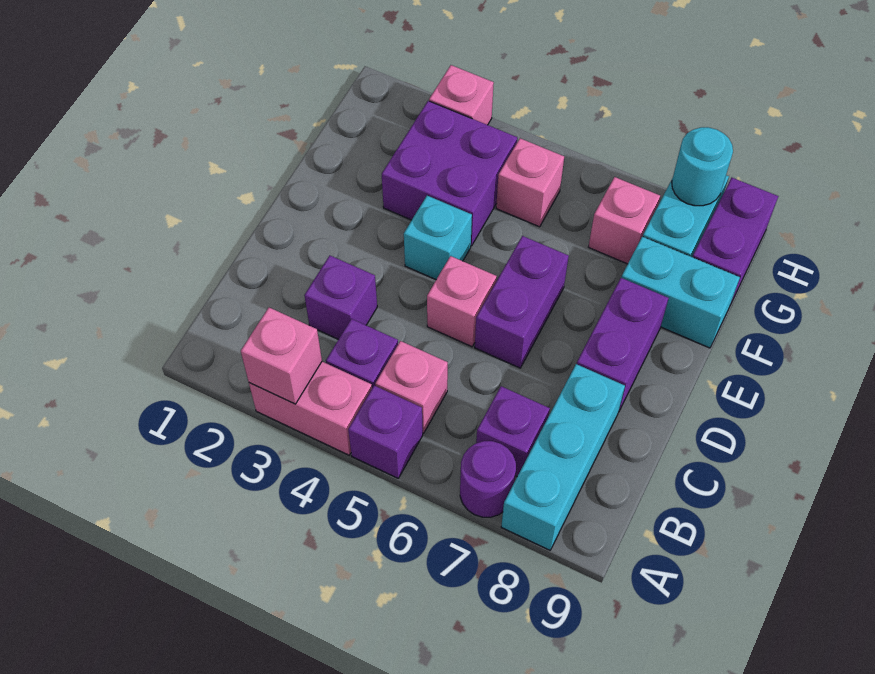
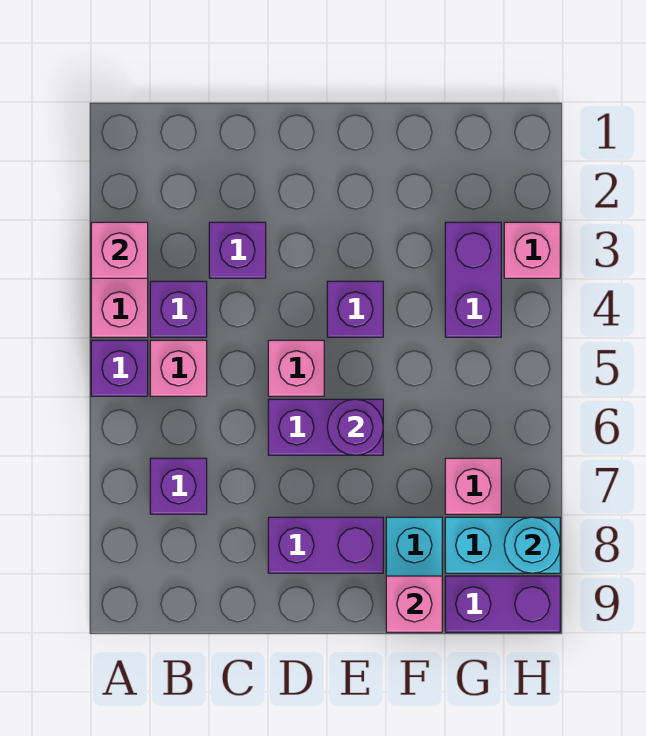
purple 1x1 round brick [460,441,516,517] -> purple 1x1 round brick moved to [327,399,383,455]
cyan 1x3 brick [501,364,625,550] -> none
cyan 1x1 brick [404,196,472,280] -> purple 1x1 brick [327,281,383,337]
purple 2x2 brick [382,101,517,246] -> purple 1x2 brick [445,222,501,337]
pink 1x1 brick [496,138,564,227] -> pink 1x1 brick moved to [386,576,442,632]

